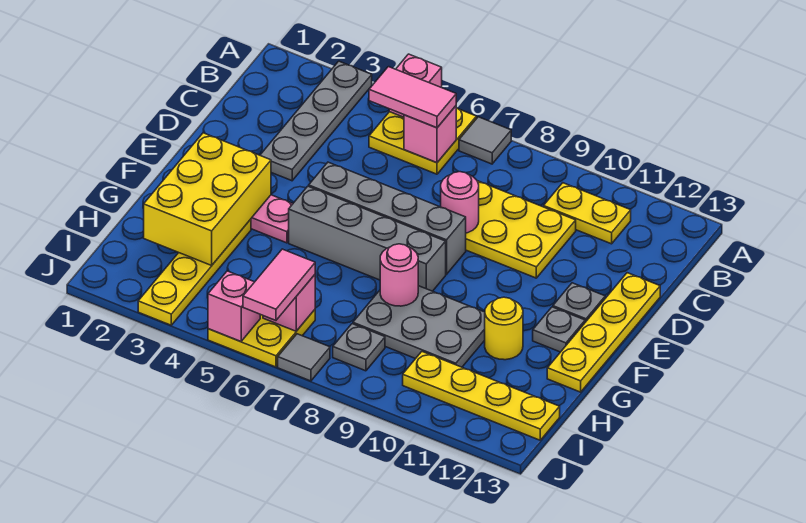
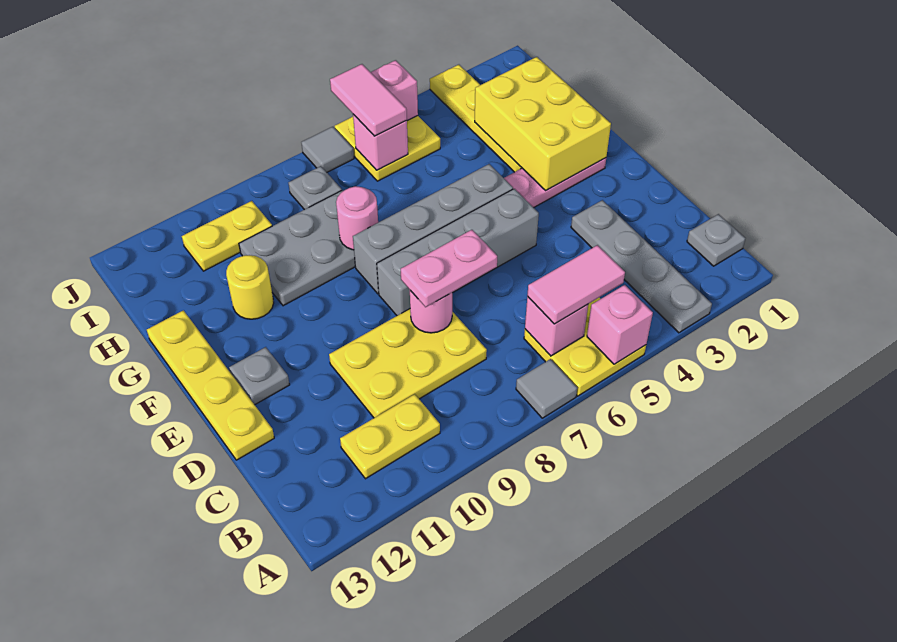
none -> pink 1x2 plate [401,230,497,307]
grey 1x1 plate [533,307,585,352] -> grey 1x1 plate moved to [687,214,745,266]
yellow 1x4 plate [403,352,560,440] -> yellow 1x2 plate [182,201,272,271]

